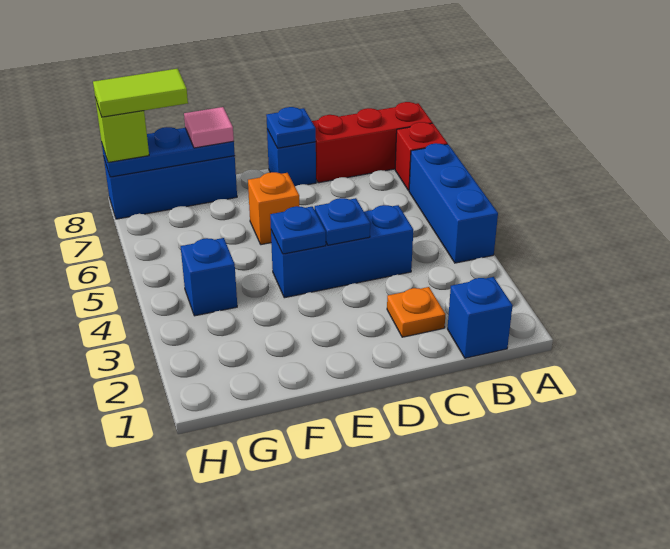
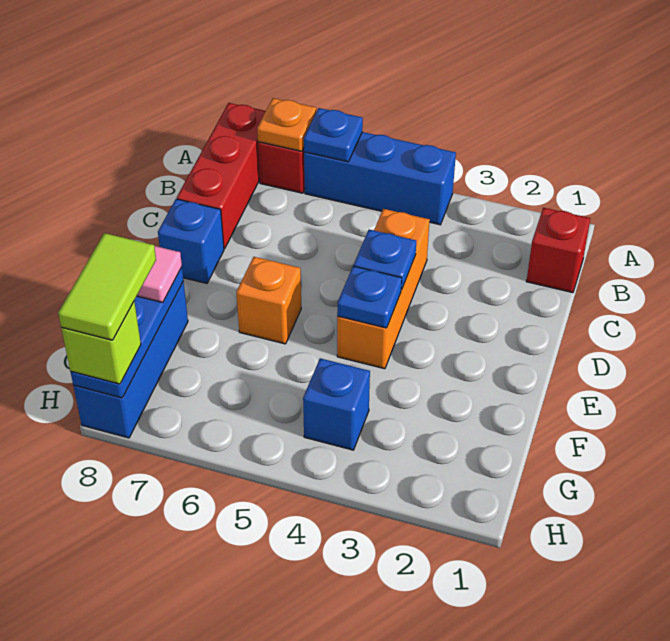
blue 1x1 brick [448,277,513,358] -> red 1x1 brick [526,208,590,293]
orange 1x1 plate [387,287,446,337] -> orange 1x1 plate moved to [257,98,316,151]
blue 1x3 brick [271,205,413,298] -> orange 1x3 brick [337,209,430,369]
blue 1x1 plate [266,107,316,148] -> blue 1x1 plate moved to [304,108,363,162]

